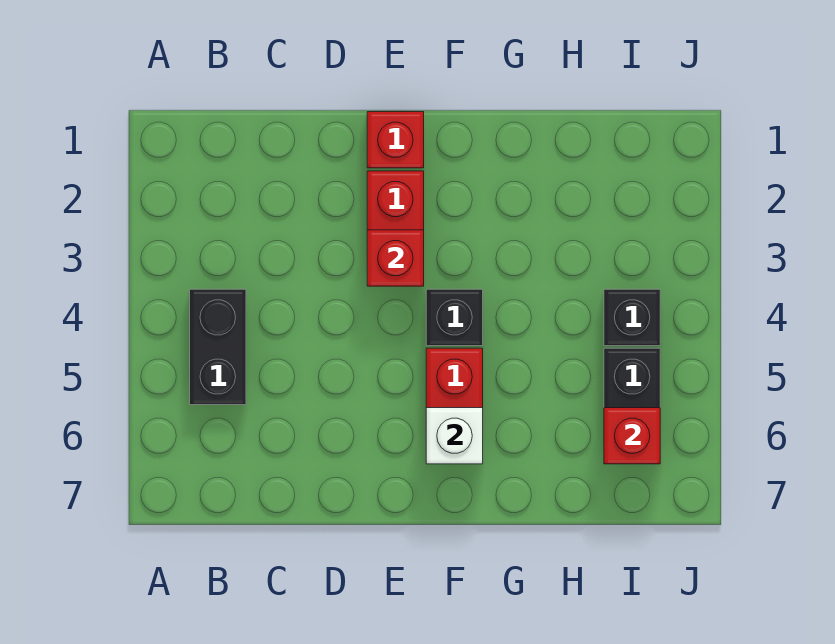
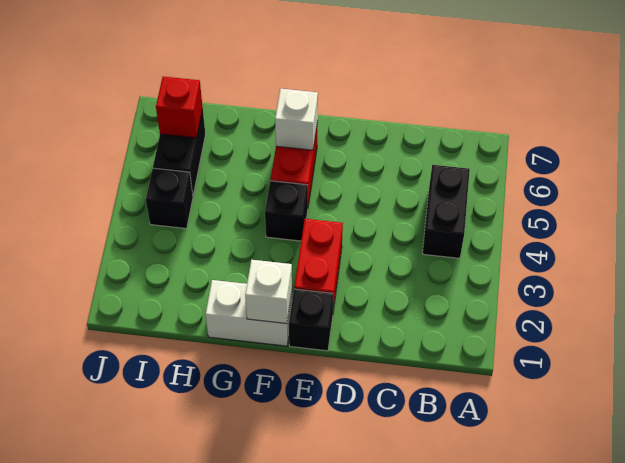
red 1x1 brick [367,112,424,168] -> black 1x1 brick [289,289,333,351]
red 1x1 brick [367,230,424,286] -> none
none -> white 1x2 brick [206,280,292,346]
none -> white 1x1 brick [245,260,292,324]

